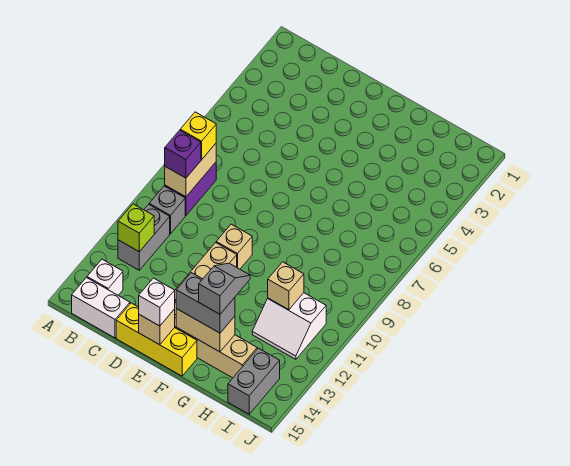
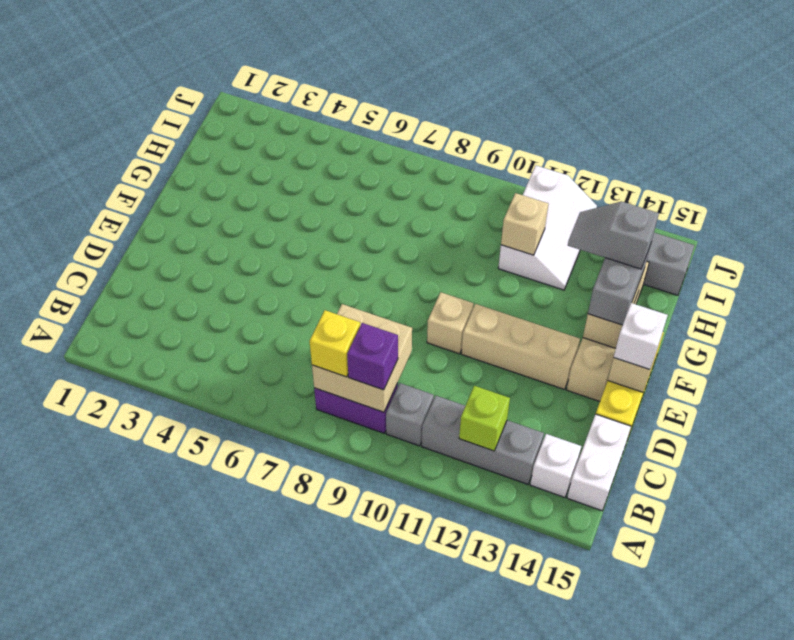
tan 1x2 brick [165,144,216,197] -> tan 2x2 brick [312,304,412,412]
grey 1x2 brick [118,204,170,270] -> grey 1x3 brick [422,396,544,484]
white 2x2 slope [252,293,326,359] -> white 2x3 slope [498,165,597,290]

